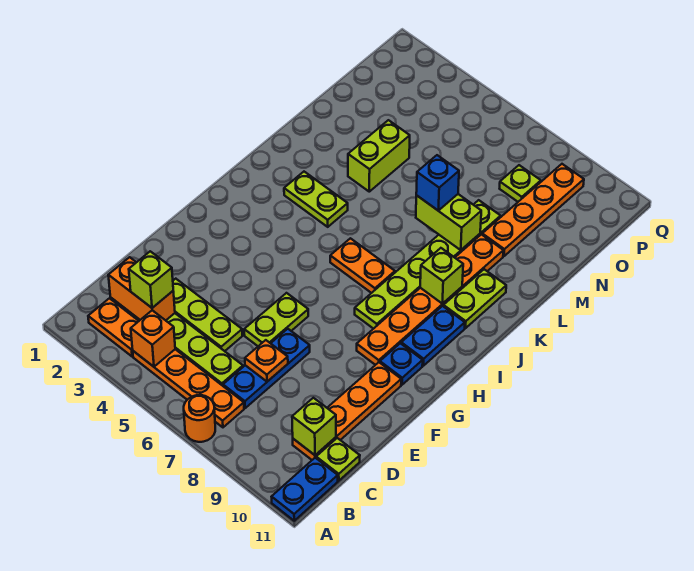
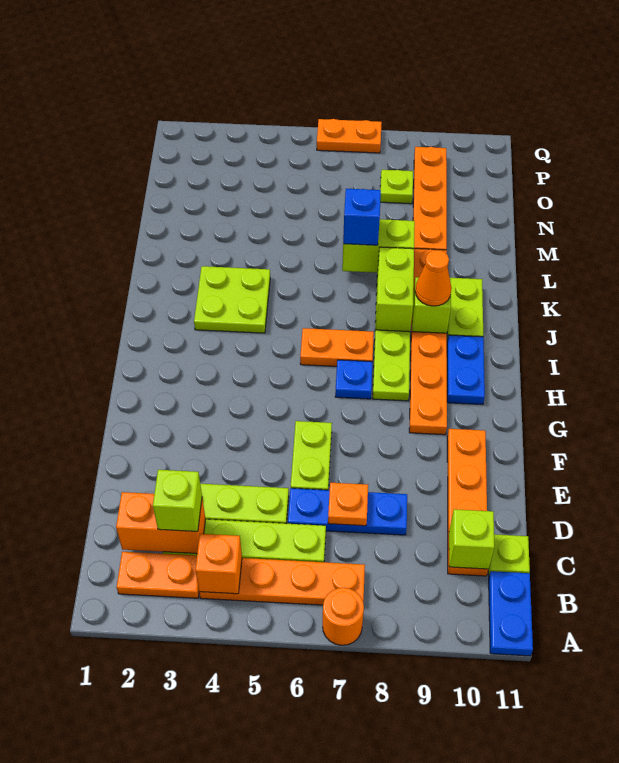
blue 1x3 plate [223,329,310,408] -> blue 1x3 plate turned to [288,488,407,535]
blue 1x1 plate [380,343,423,385] -> blue 1x1 plate moved to [335,360,372,399]
lime 1x2 plate [284,172,348,227] -> lime 2x2 plate [194,266,270,333]
none -> orange 1x1 cone [415,250,451,306]
lime 1x2 brick [348,120,410,192] -> lime 1x2 brick moved to [375,247,414,332]
none -> orange 1x2 plate [317,119,382,153]

